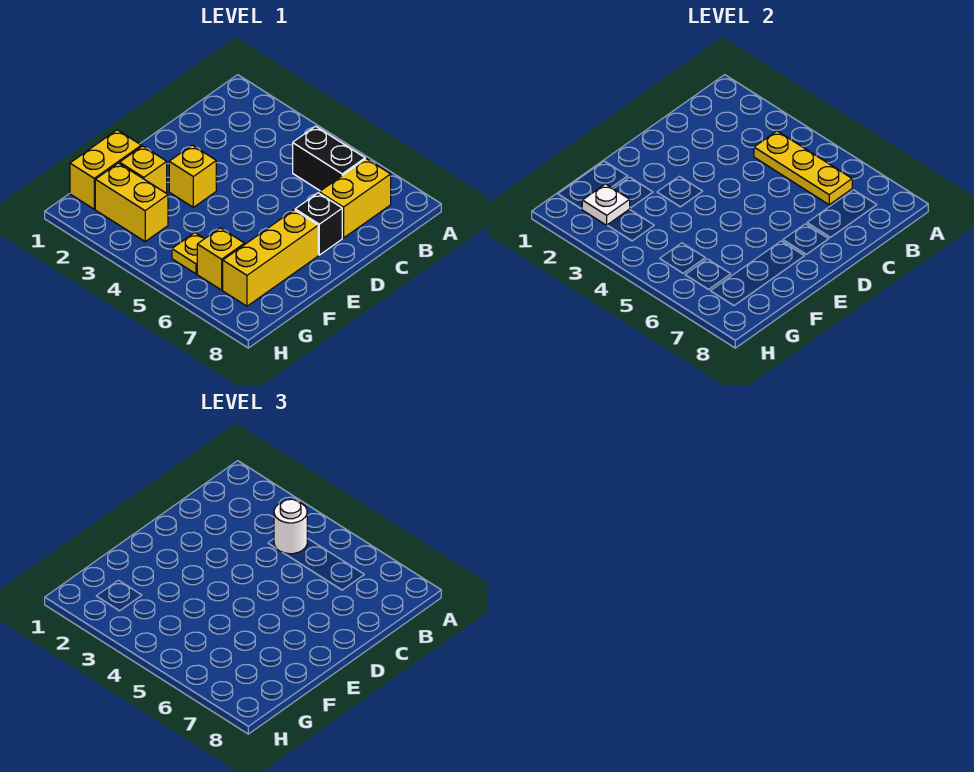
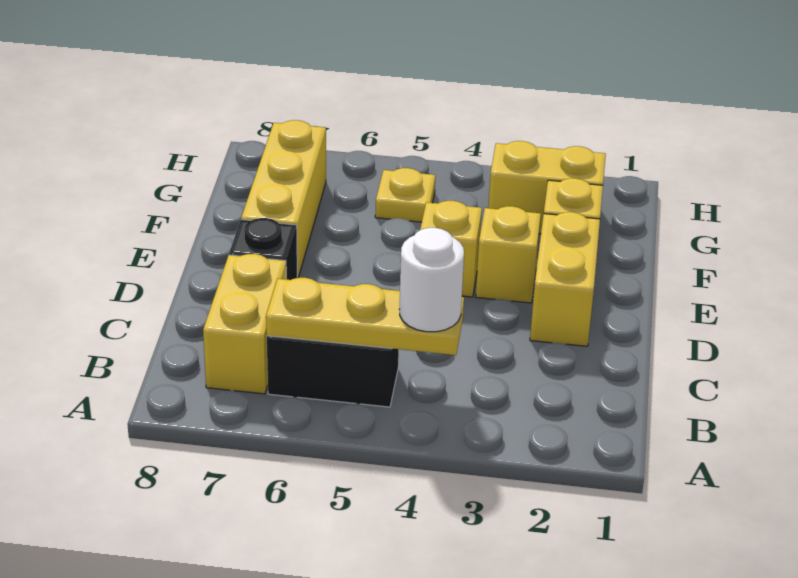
yellow 1x2 brick [70,130,141,209] -> yellow 1x2 brick moved to [530,212,600,346]
white 1x1 plate [582,184,630,225] -> none
yellow 1x1 brick [197,228,245,290] -> yellow 1x1 brick moved to [420,201,482,297]

